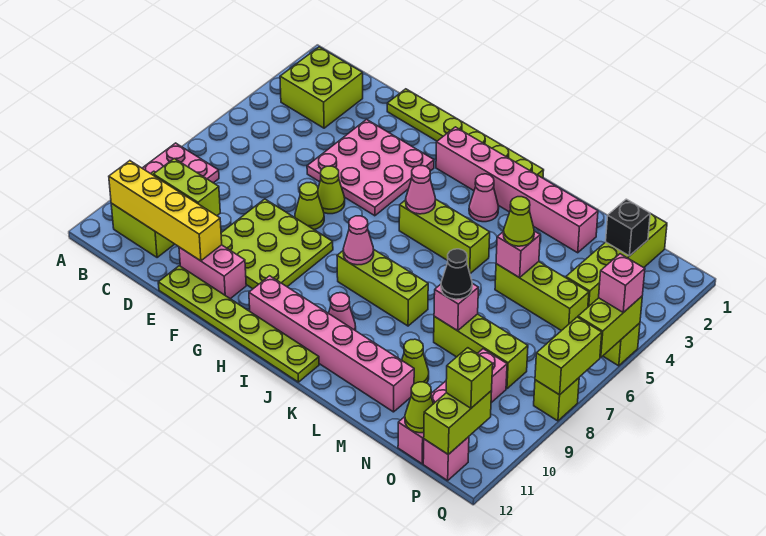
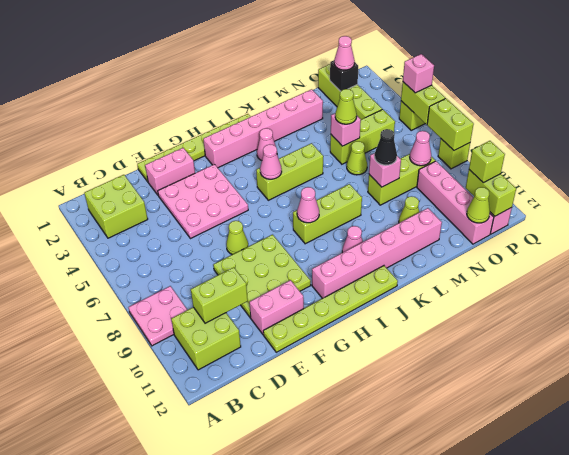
yellow 1x4 brick [109,161,222,261] -> none
none -> pink 1x2 brick [145,148,195,195]
lime 1x1 cone [318,166,345,214] -> lime 1x1 cone moved to [347,141,367,175]
none -> pink 1x1 cone [334,36,355,70]
none -> pink 1x1 cone [410,131,431,166]

